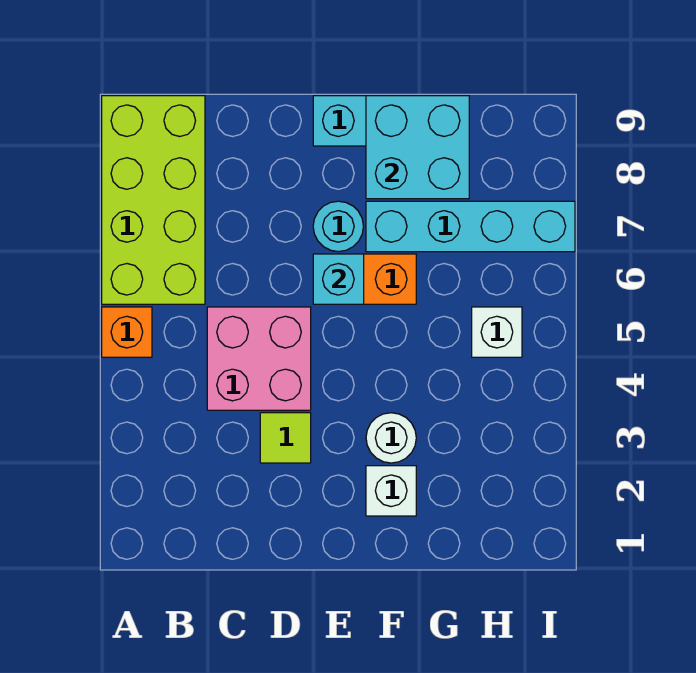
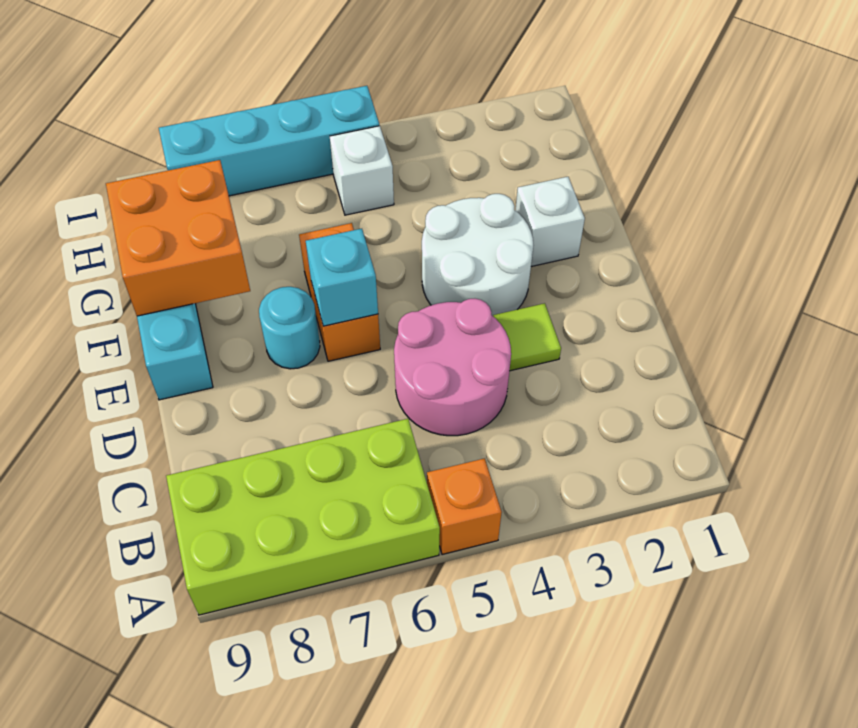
pink 2x2 brick [207,307,311,410] -> pink 2x2 round brick [394,299,511,436]
white 1x1 round brick [366,413,416,463] -> white 2x2 round brick [422,194,533,316]
cyan 1x4 brick [366,201,575,252] -> cyan 1x4 brick turned to [159,86,379,196]
cyan 2x2 brick [366,96,469,199] -> orange 2x2 brick [106,160,250,316]

